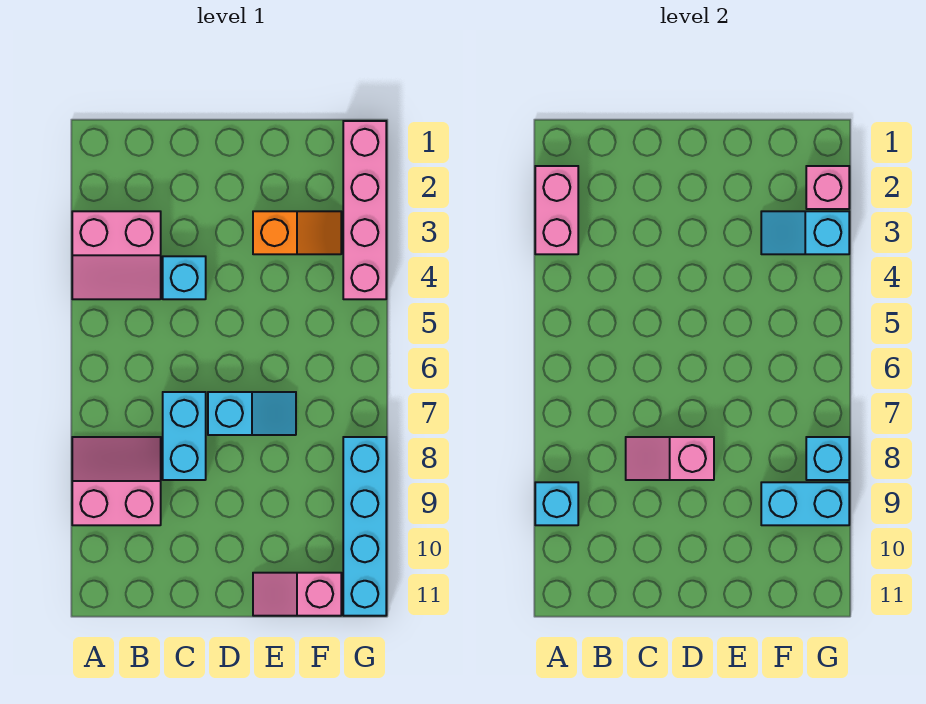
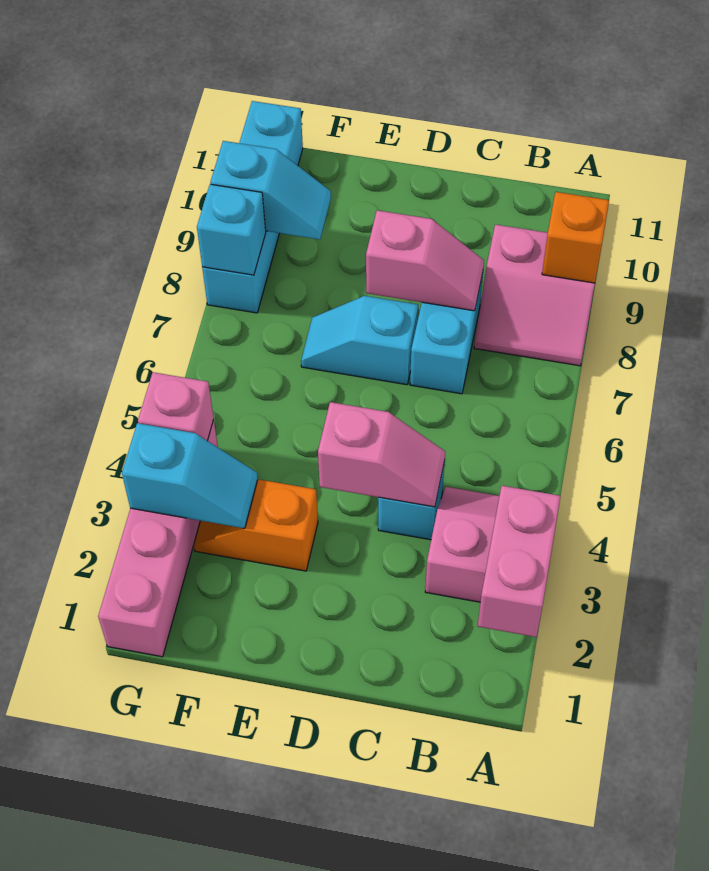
cyan 1x1 brick [535,482,578,525] -> orange 1x1 brick [542,192,609,283]
pink 1x2 slope [253,573,341,616] -> pink 1x2 slope moved to [318,402,445,507]
cyan 1x2 brick [761,482,849,525] -> cyan 1x2 slope [210,141,331,239]
pink 1x1 brick [806,166,849,209] -> pink 1x1 brick moved to [138,372,214,441]

